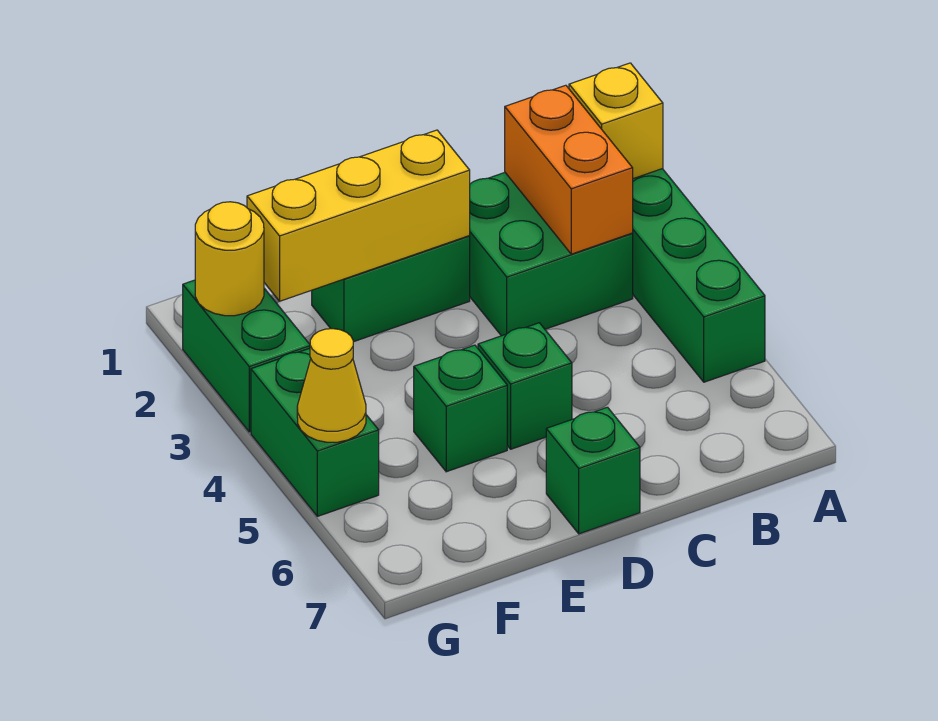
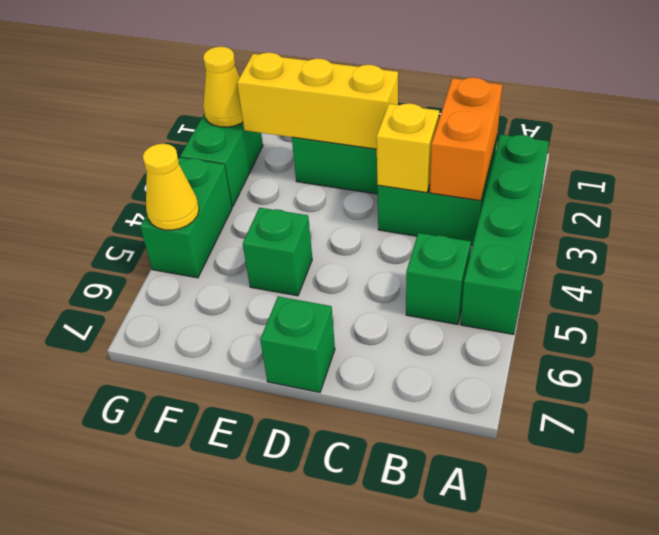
yellow 1x1 brick [569,63,663,179] -> yellow 1x1 brick moved to [376,103,439,193]
green 1x1 brick [478,323,572,449] -> green 1x1 brick moved to [406,233,471,324]
yellow 1x1 round brick [195,202,264,316] -> yellow 1x1 cone [203,47,243,127]

